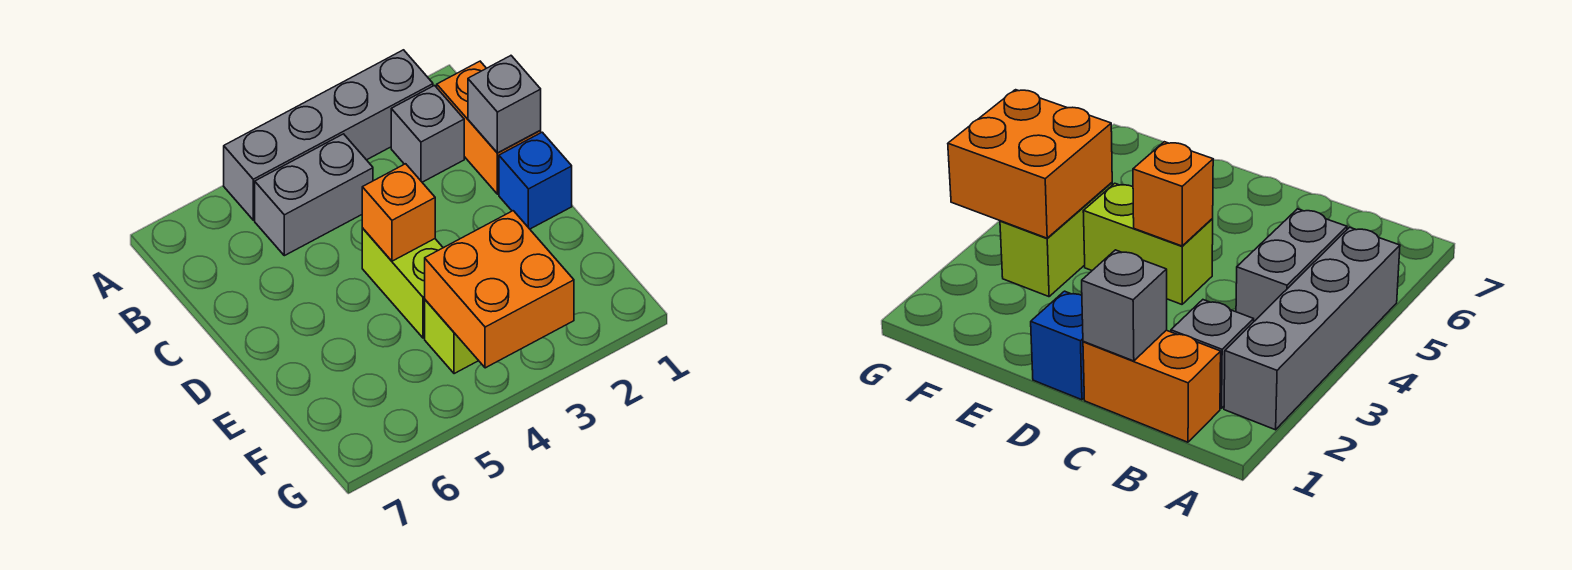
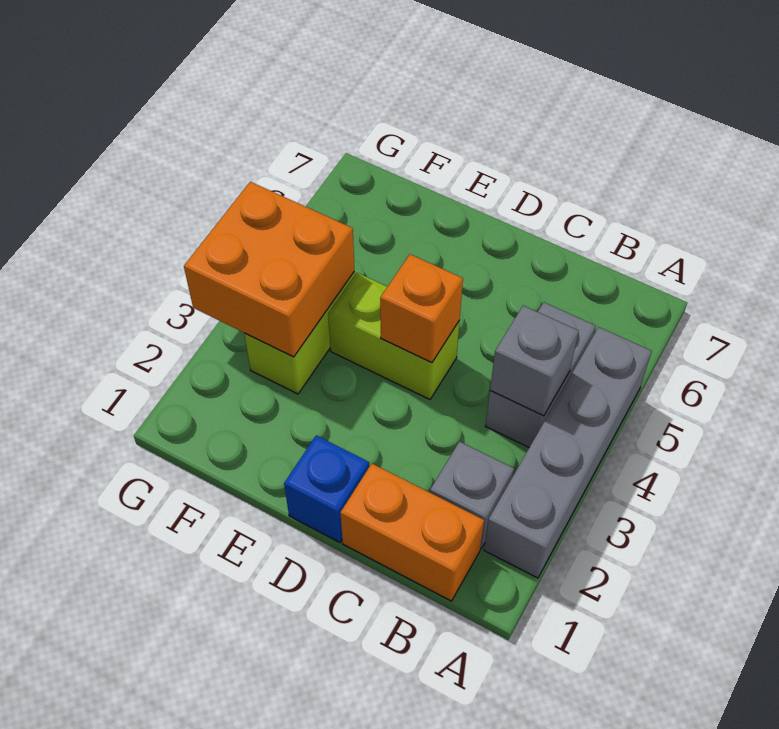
grey 1x1 brick [468,56,541,153] -> grey 1x1 brick moved to [490,306,579,416]

